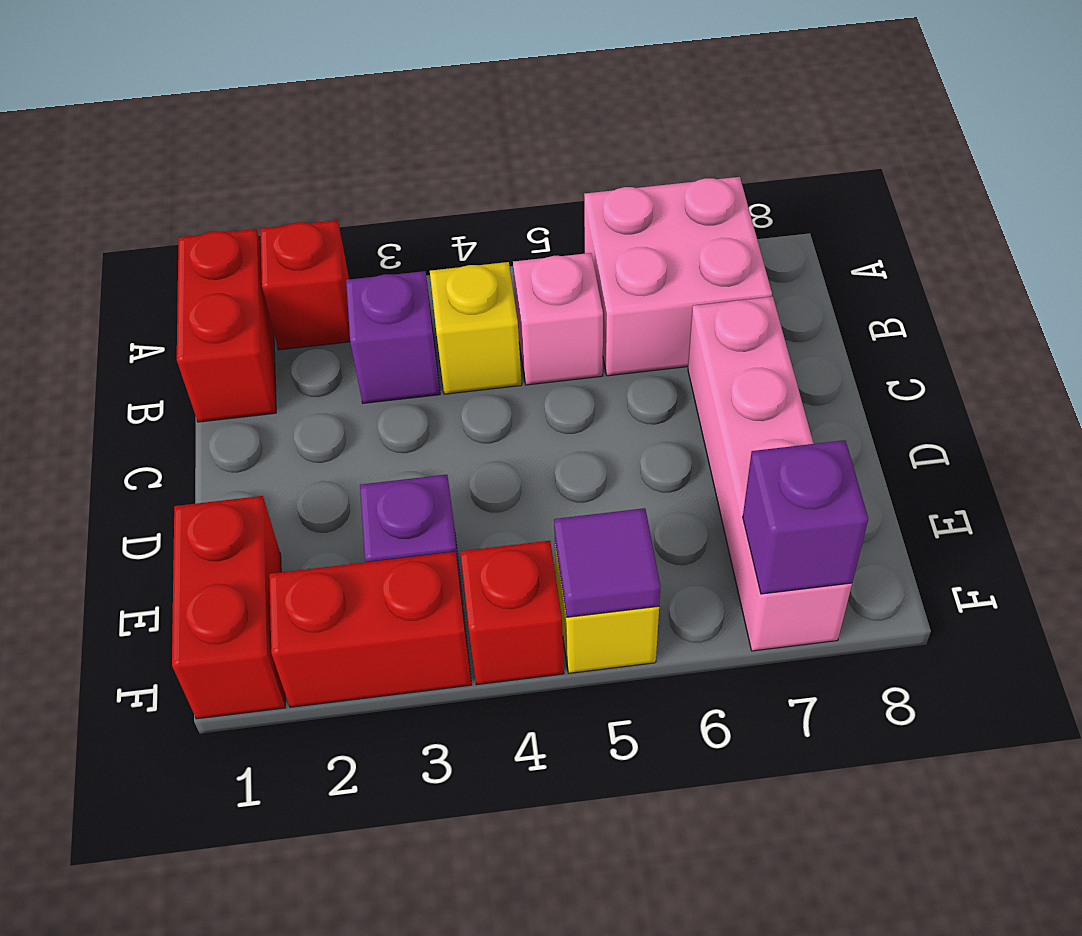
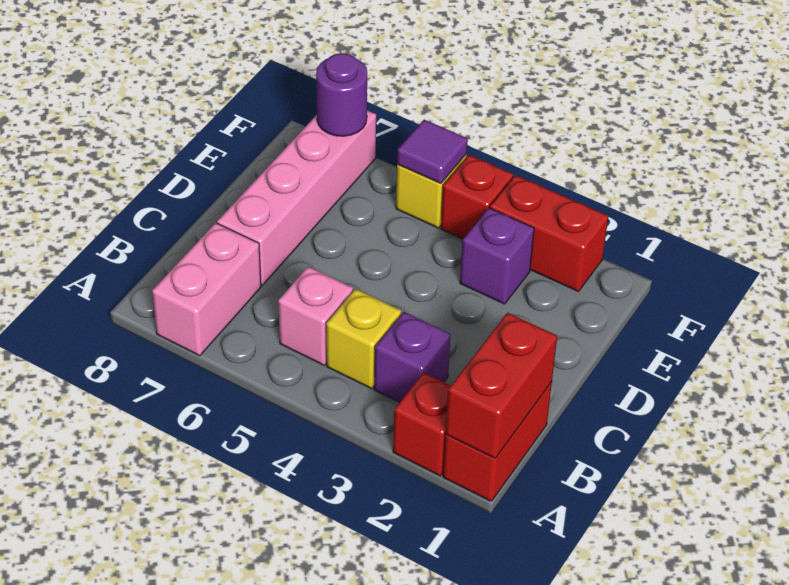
pink 2x2 brick [584,177,772,376] -> pink 1x2 brick [152,223,261,356]
red 1x2 brick [172,496,285,719] -> red 1x2 brick moved to [446,313,557,458]
purple 1x1 brick [743,440,868,594] -> purple 1x1 round brick [316,53,367,136]

